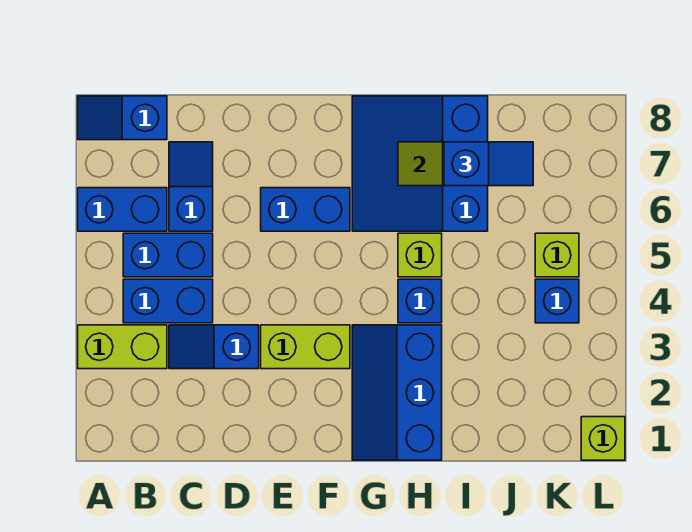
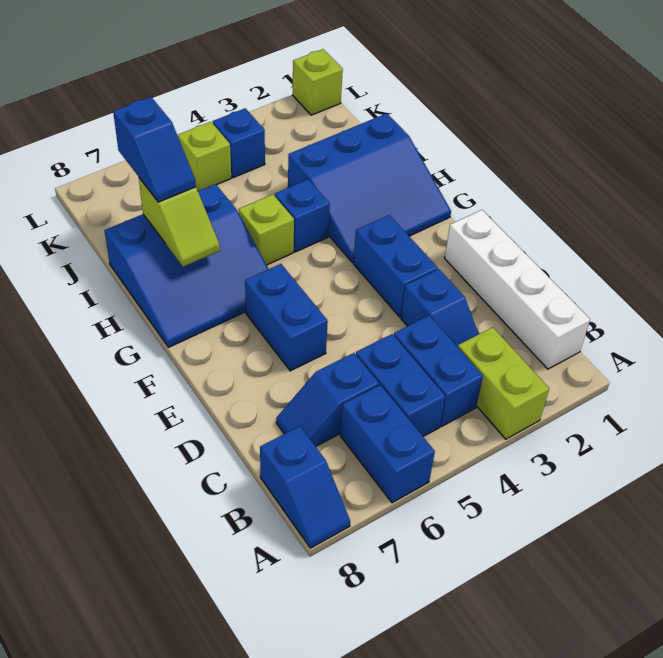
none -> white 1x4 brick [445,210,590,369]
lime 1x2 brick [261,325,350,369] -> blue 1x2 brick [353,215,438,317]
blue 2x3 slope [352,325,442,460] -> blue 3x3 slope [288,113,451,262]
blue 1x2 slope [444,142,533,186] -> blue 1x2 slope turned to [113,97,196,202]

